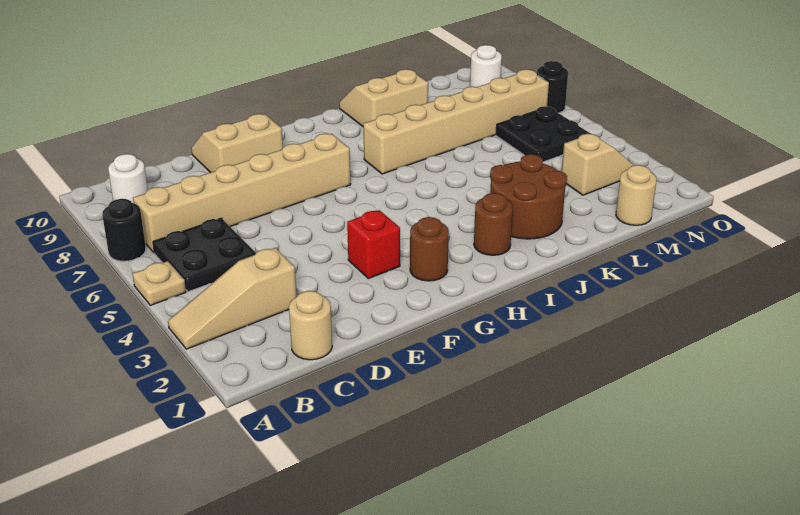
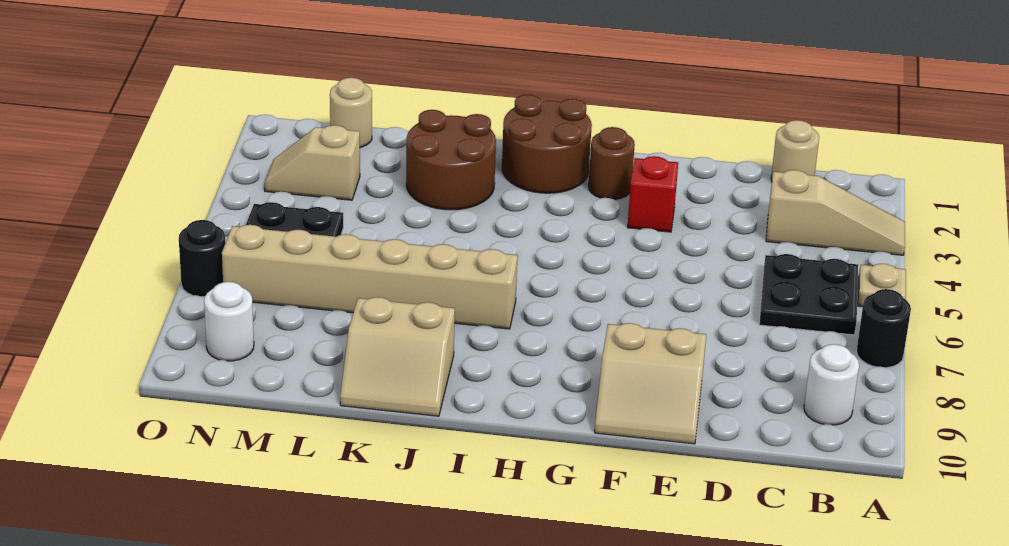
tan 1x6 brick [133,134,351,253] -> none
brown 1x1 round brick [474,193,513,255] -> brown 2x2 round brick [502,95,592,193]

